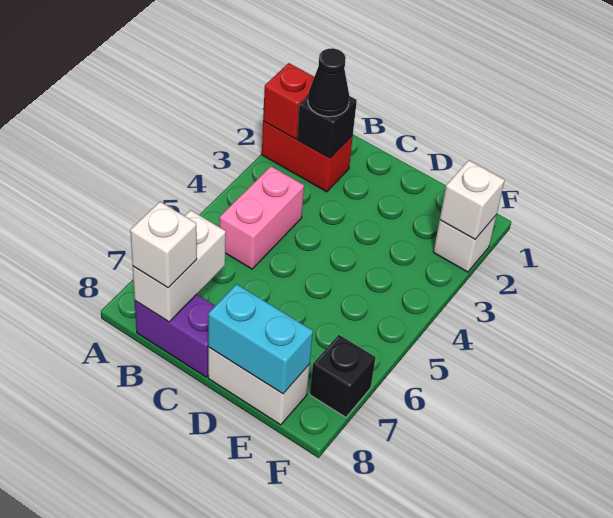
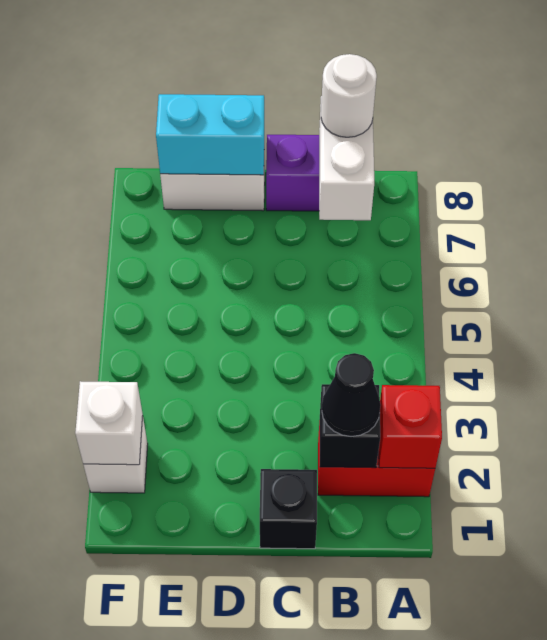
pink 1x2 brick [220,166,304,269] -> none
white 1x1 brick [130,202,197,288] -> white 1x1 round brick [321,54,377,137]
black 1x1 brick [310,335,376,417] -> black 1x1 brick moved to [260,469,317,549]

